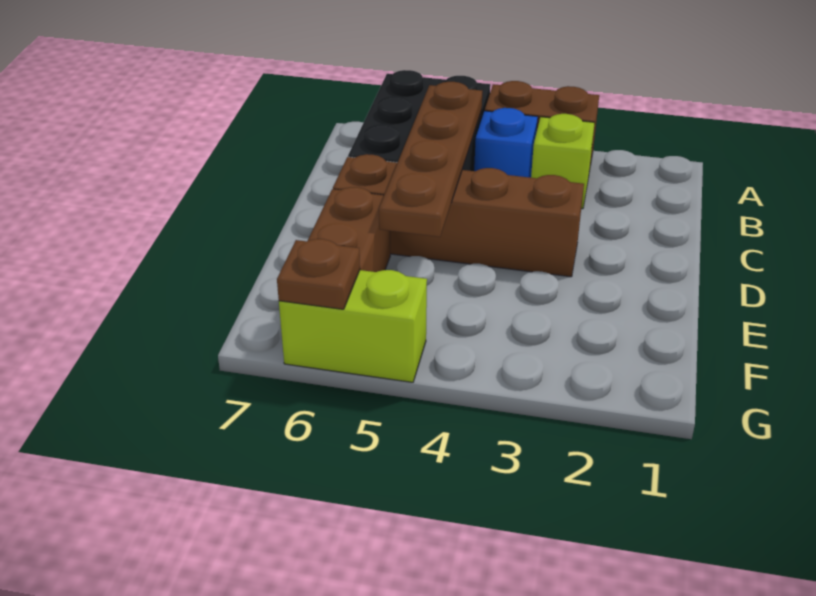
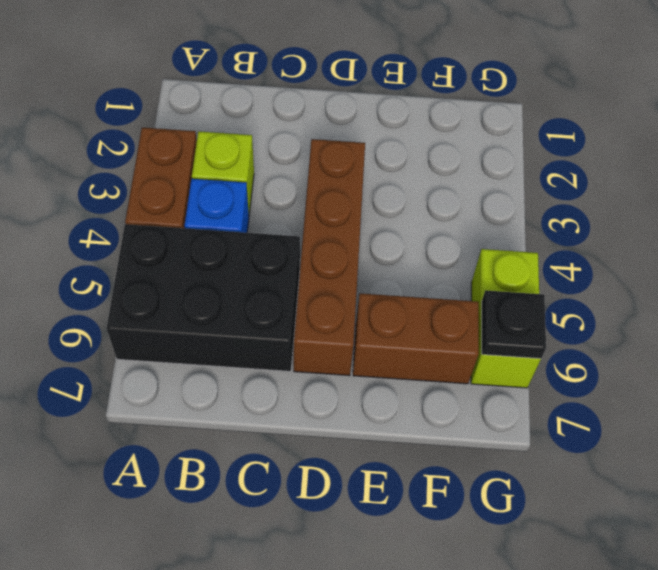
brown 1x4 plate [379,82,482,237] -> none
brown 1x1 plate [277,239,360,309] -> black 1x1 plate [482,290,546,359]

